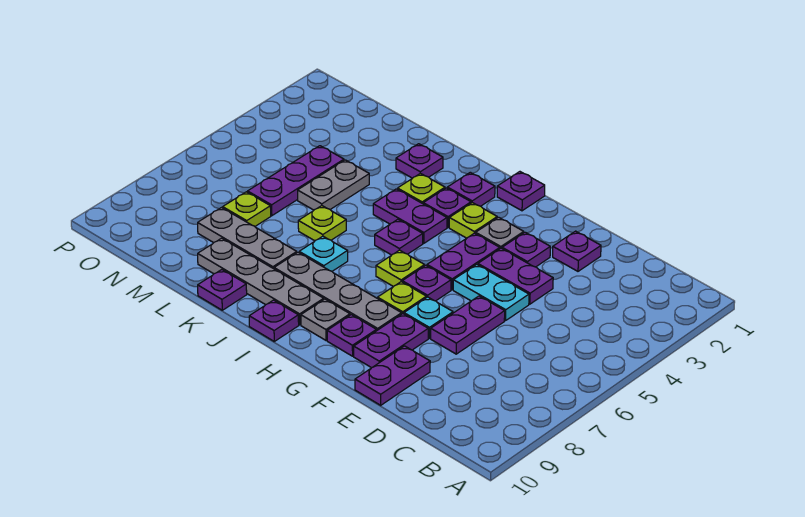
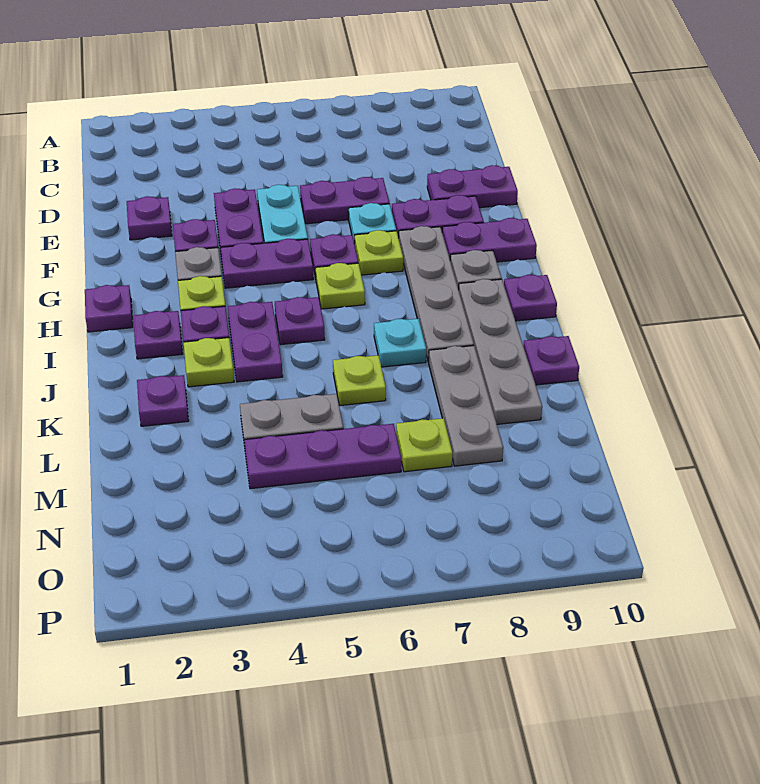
purple 1x1 plate [327,315,377,356] -> purple 1x2 plate [442,218,537,262]

